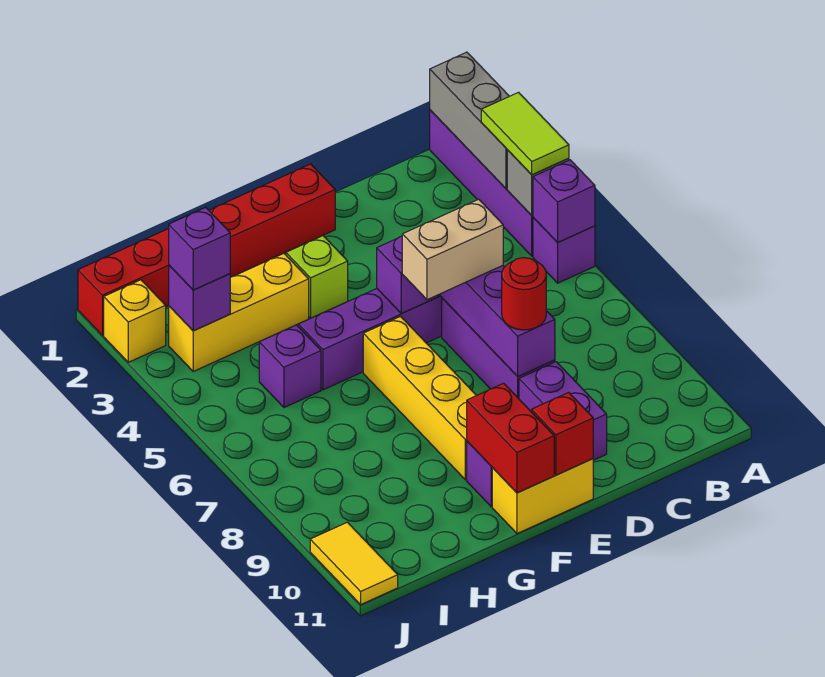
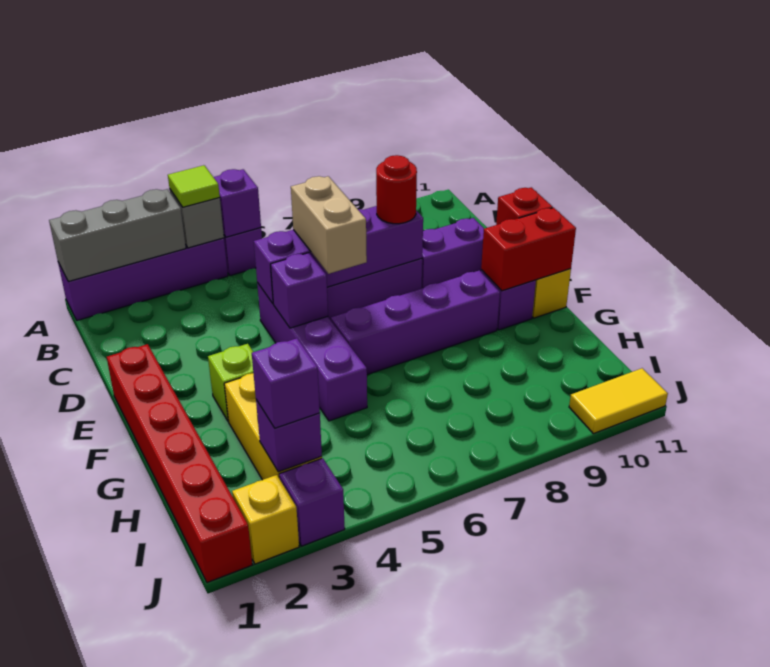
lime 1x2 tile [481,92,569,175] -> lime 1x1 tile [168,165,220,207]
yellow 1x4 brick [363,316,476,480] -> purple 1x4 brick [331,270,500,375]
purple 1x1 brick [259,325,321,408] -> purple 1x1 brick moved to [279,458,345,546]

